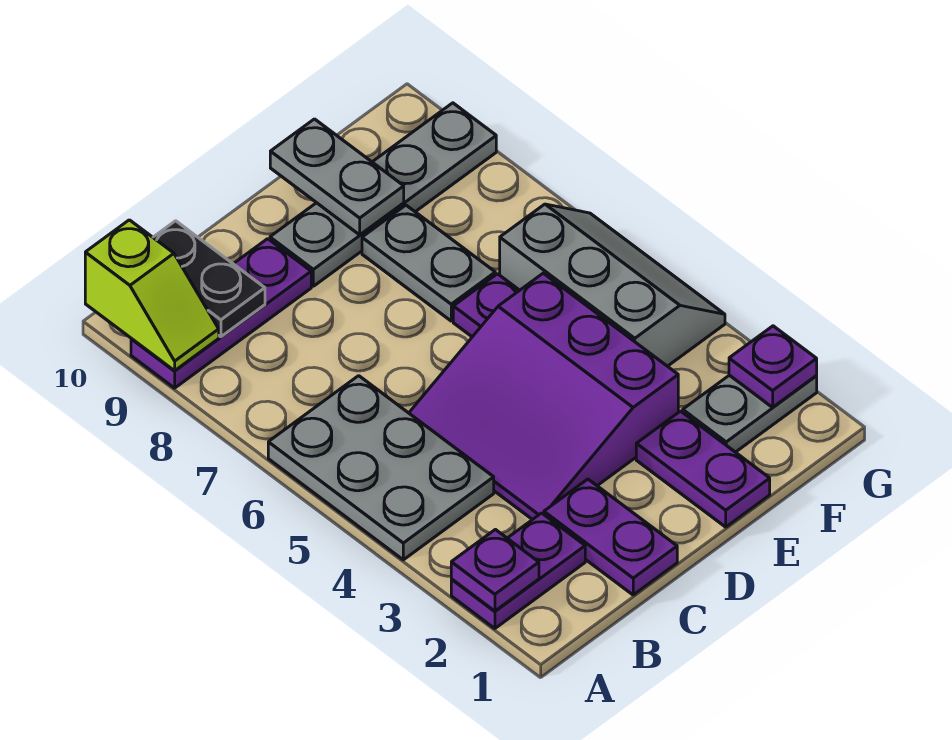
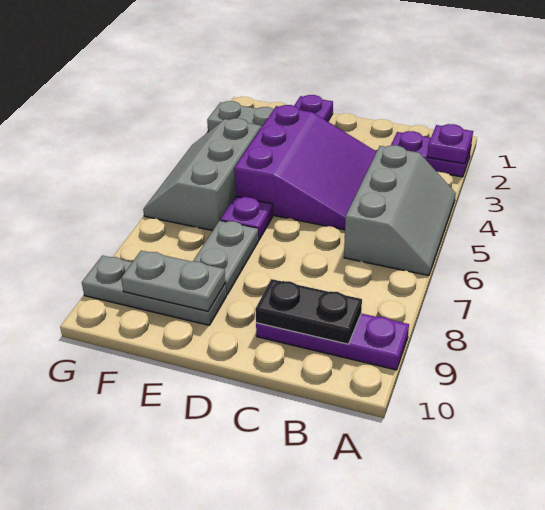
grey 2x3 plate [268,376,494,560] -> grey 2x3 slope [344,145,456,276]
lime 1x2 slope [85,220,219,371] -> none
black 1x2 plate [153,221,265,337] -> black 1x2 plate turned to [255,279,362,344]
purple 1x2 plate [544,479,677,595] -> none
grey 1x4 plate [270,103,496,286] -> grey 1x3 plate [82,256,226,325]
grey 1x2 plate [270,119,404,235] -> grey 1x2 plate turned to [121,251,225,311]
purple 1x1 plate [729,326,817,407] -> none

